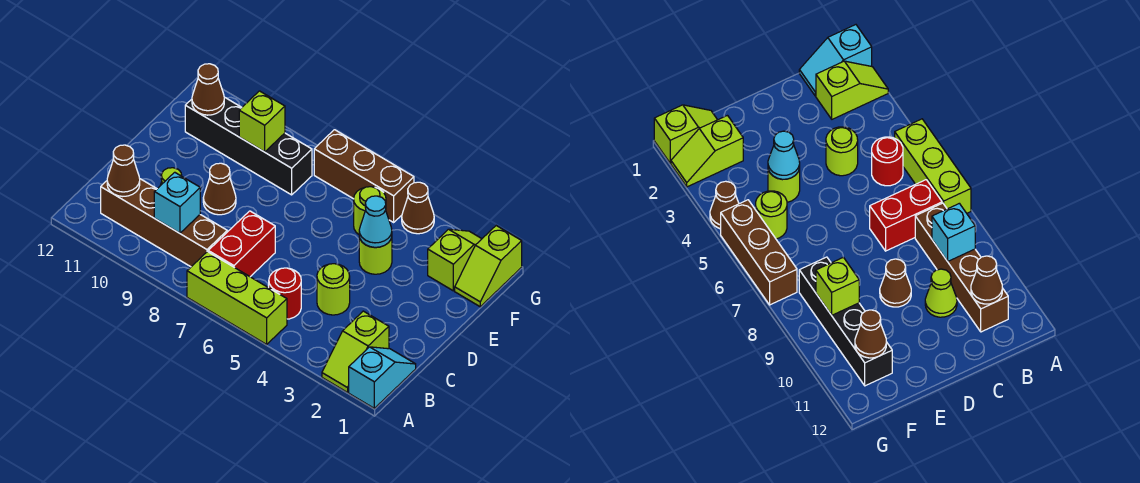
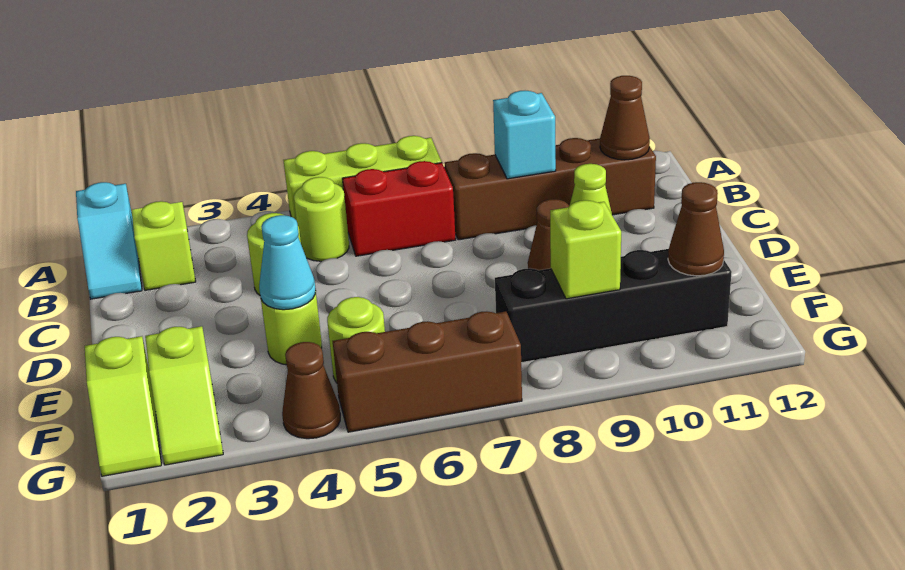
red 1x1 round brick [268,268,301,319] -> lime 1x1 round brick [294,177,349,261]
red 1x2 brick [208,211,275,277] -> red 1x2 brick turned to [342,161,456,256]
lime 1x2 slope [455,226,522,307] -> lime 1x2 slope turned to [85,336,161,476]

